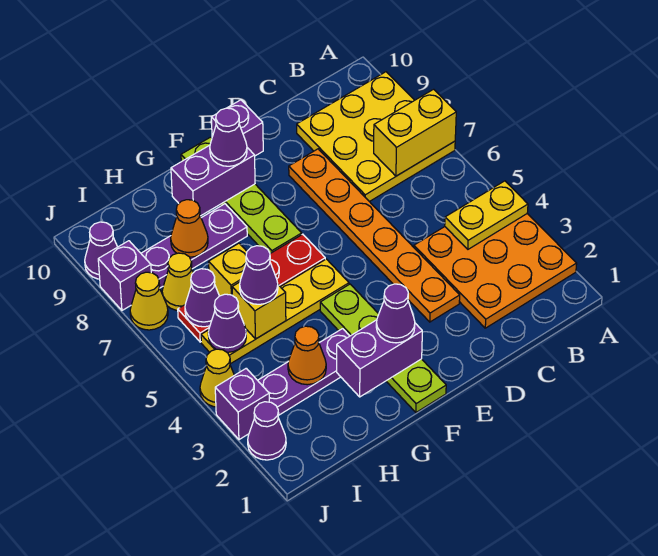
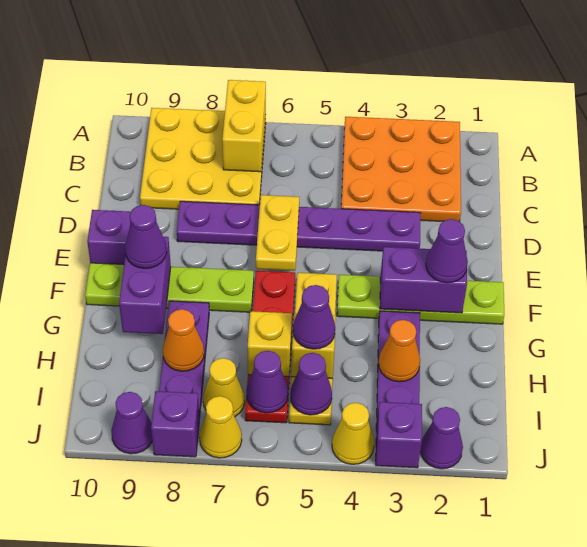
yellow 1x2 plate [445,181,528,249] -> yellow 1x2 plate moved to [256,195,299,271]
orange 1x6 plate [289,149,460,322] -> purple 1x6 plate [177,201,420,251]
purple 1x2 brick [337,320,422,397] -> purple 1x2 brick turned to [380,247,467,313]

